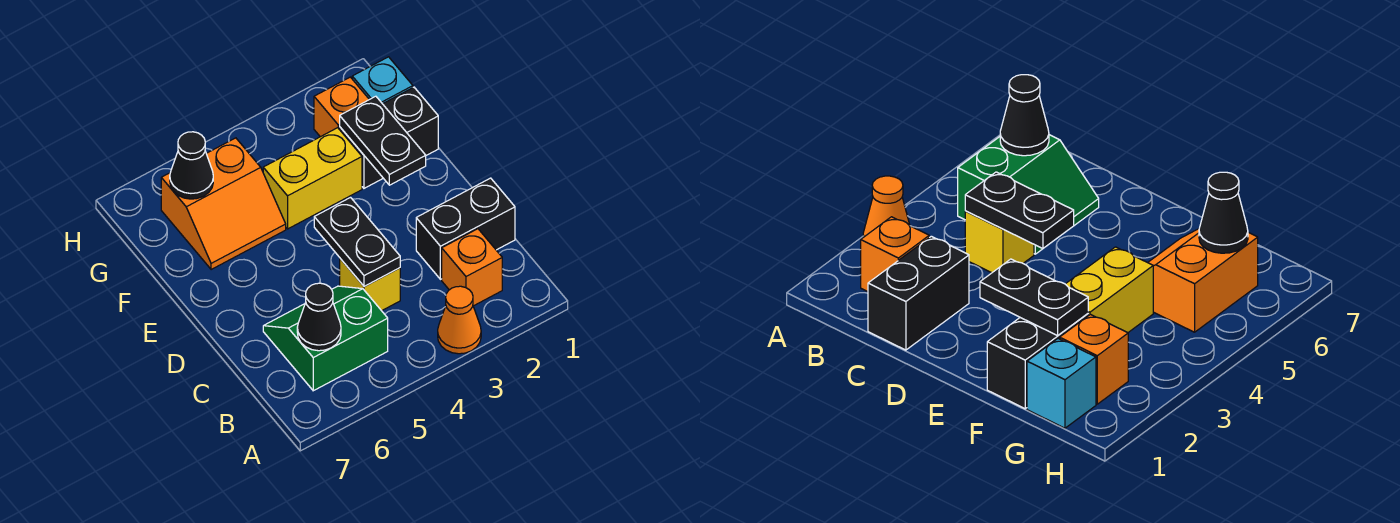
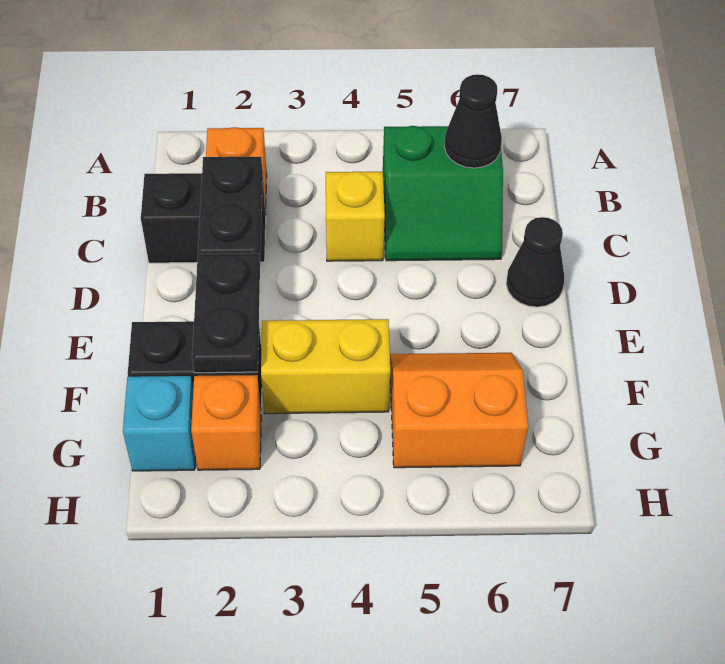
orange 1x1 cone [438,286,481,354] -> none
black 1x2 plate [314,198,400,287] -> black 1x2 plate moved to [198,156,262,261]
black 1x1 cone [170,132,213,199] -> black 1x1 cone moved to [506,217,564,307]

